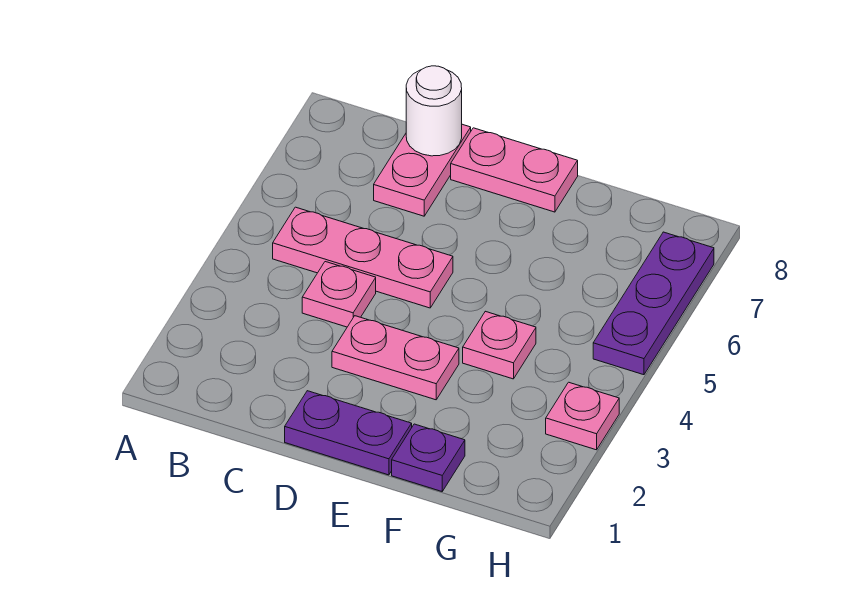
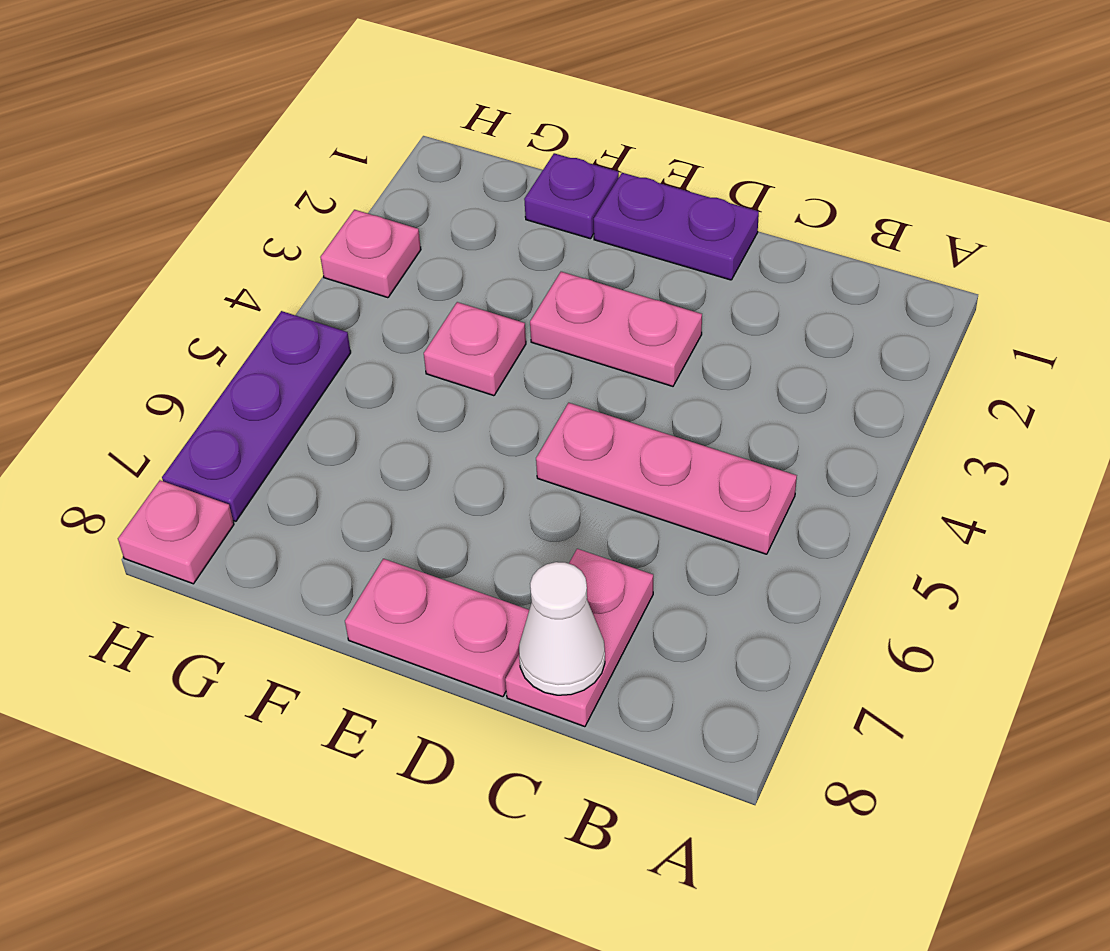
pink 1x1 plate [302,262,376,327] -> pink 1x1 plate moved to [118,480,234,584]
white 1x1 round brick [406,66,462,156] -> white 1x1 cone [519,562,605,695]

